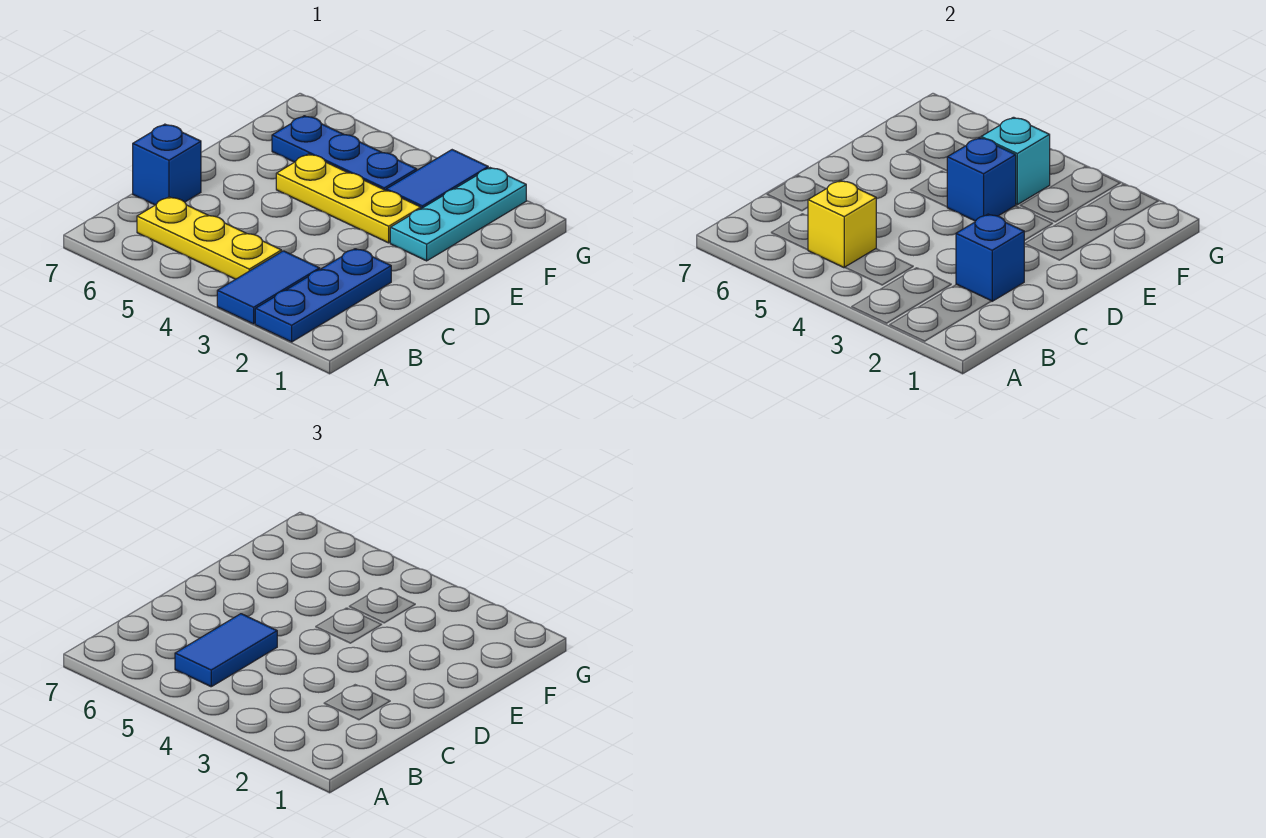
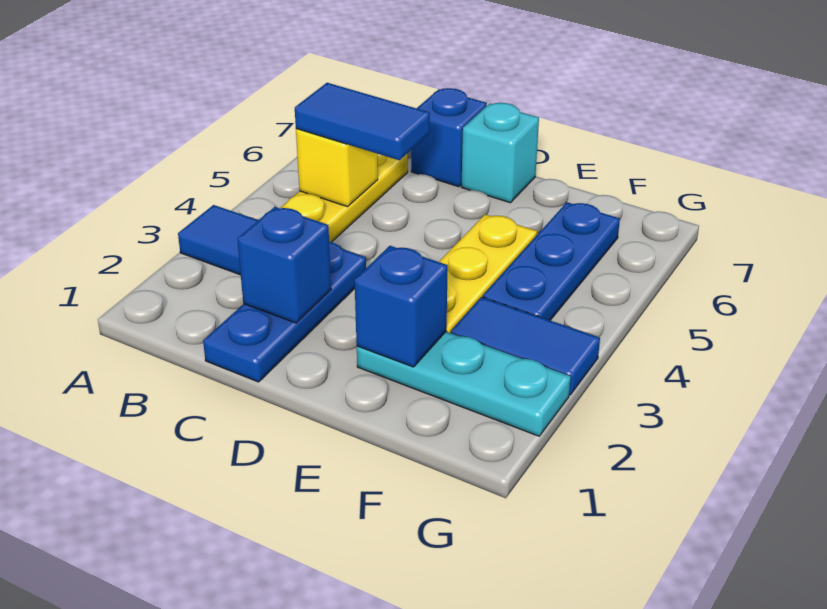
blue 1x3 plate [255,249,391,342] -> blue 1x3 plate turned to [203,242,366,382]
blue 1x1 brick [947,138,1016,221] -> blue 1x1 brick moved to [355,246,448,367]
cyan 1x1 brick [981,117,1050,205] -> cyan 1x1 brick moved to [461,103,539,203]

